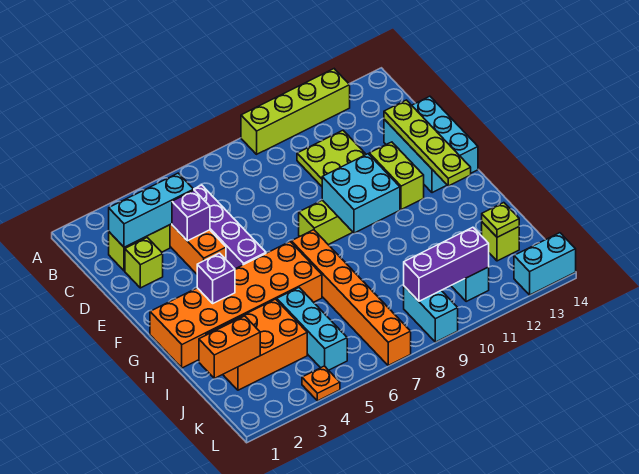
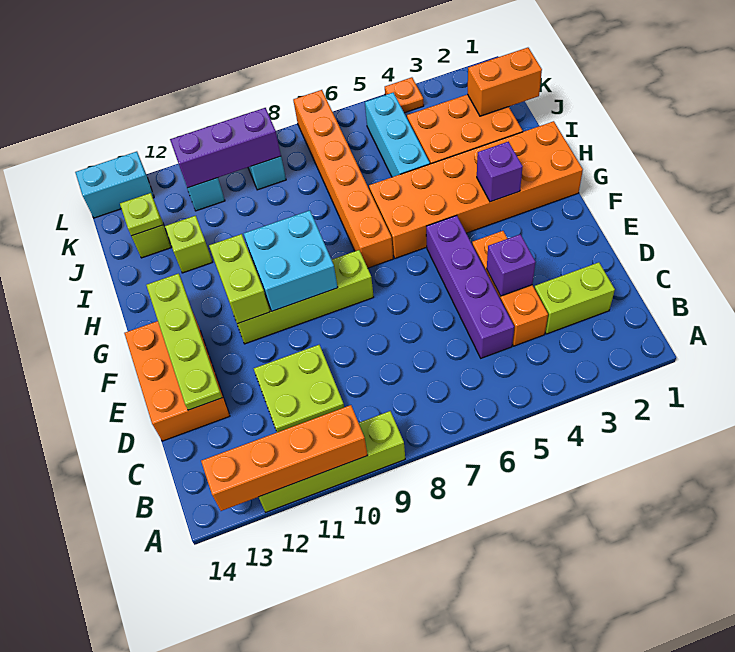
none -> orange 1x4 brick [201,405,368,511]
cyan 1x3 brick [109,173,194,247] -> none
lime 1x1 brick [125,238,163,288] -> lime 1x1 brick moved to [165,216,212,273]
cyan 2x3 brick [384,96,478,193] -> orange 2x3 brick [124,316,230,441]

